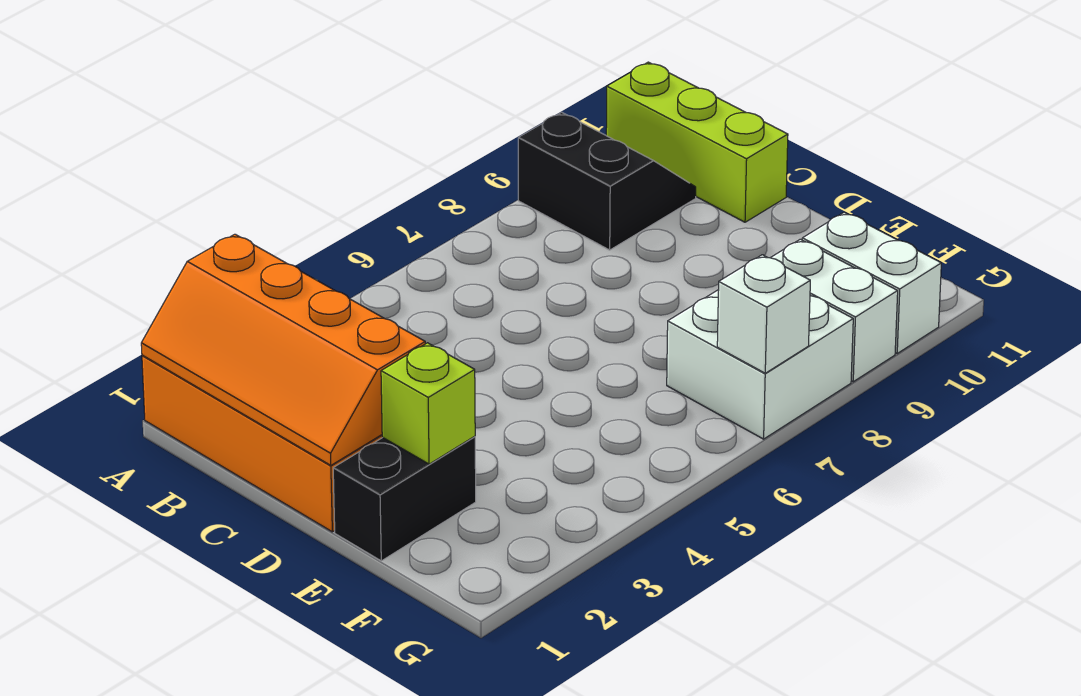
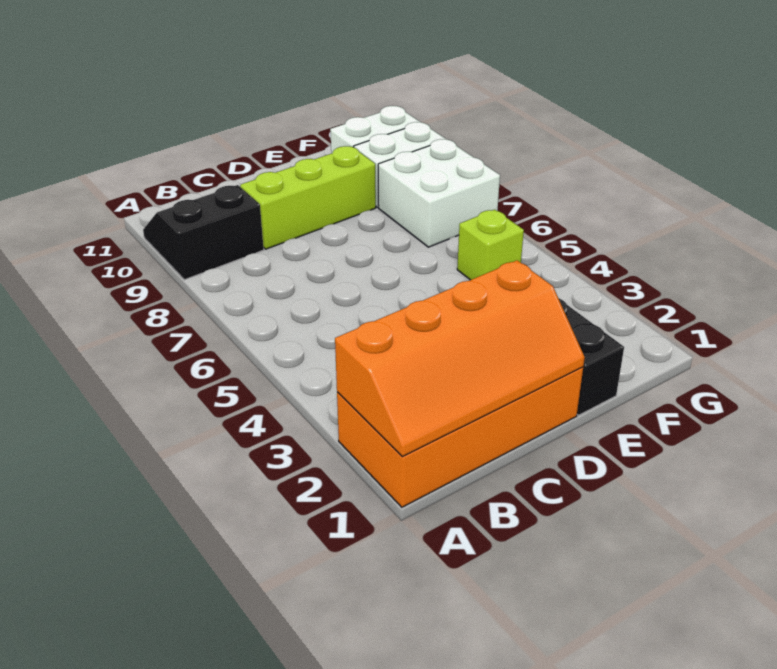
lime 1x3 brick [606,62,788,222] -> lime 1x3 brick moved to [240,146,376,249]
lime 1x1 brick [381,343,475,464] -> lime 1x1 brick moved to [457,210,524,280]
white 1x1 brick [717,255,810,373] -> none

